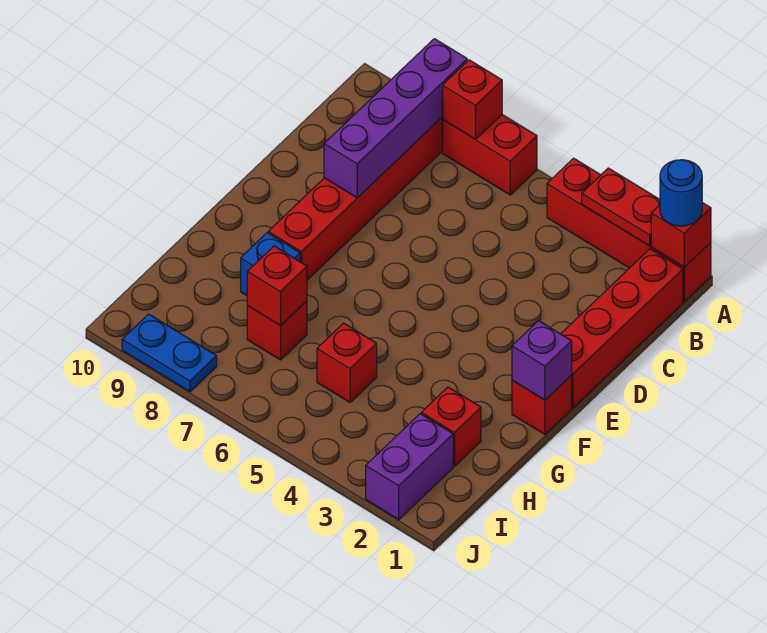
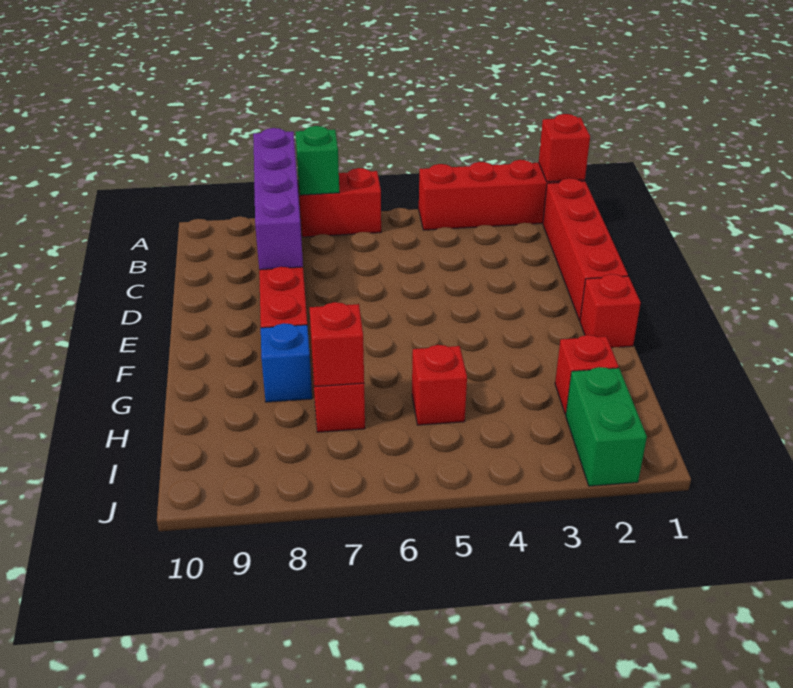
blue 1x1 round brick [660,160,702,226] -> none
red 1x2 plate [582,168,660,246] -> none
red 1x1 brick [443,60,502,139] -> green 1x1 brick [296,126,339,195]
purple 1x1 brick [512,321,572,400] -> none
purple 1x2 brick [366,414,453,520] -> green 1x2 brick [566,367,647,486]
blue 1x2 plate [122,314,217,392] -> none

